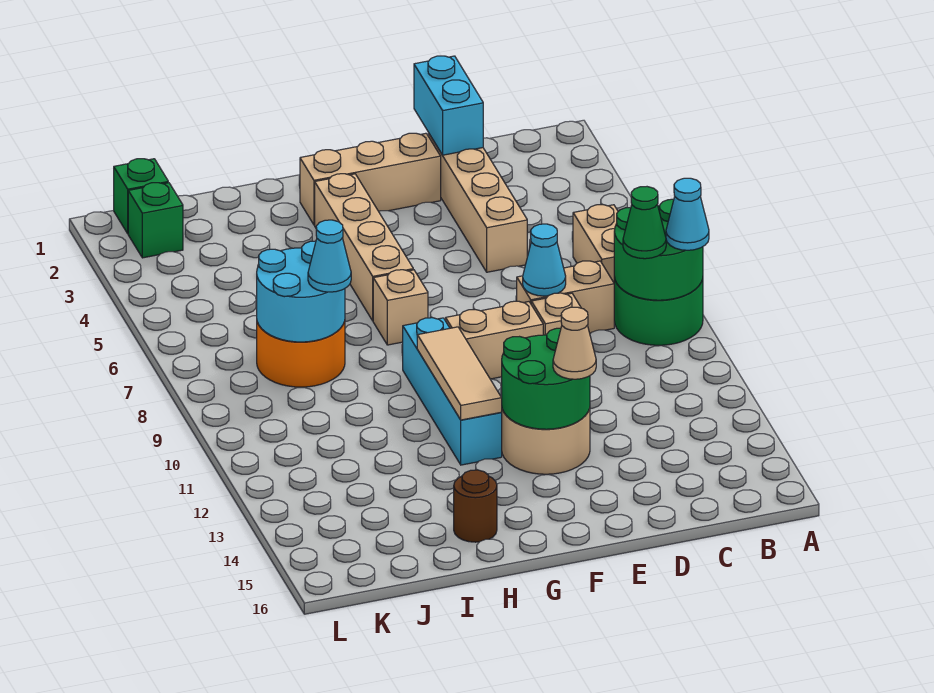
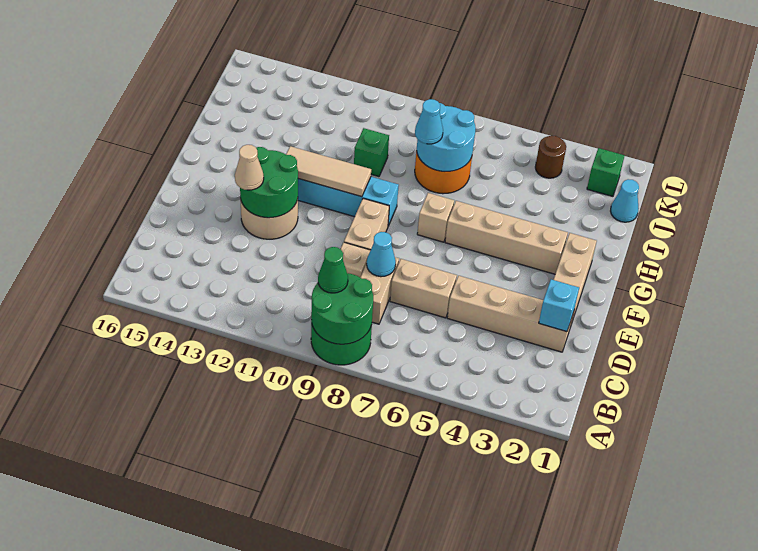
cyan 1x1 cone [666,178,709,250] -> cyan 1x1 cone moved to [611,179,639,222]
tan 1x2 brick [573,205,618,282] -> tan 1x2 brick moved to [390,259,457,318]
cyan 1x2 brick [414,56,483,155] -> cyan 1x1 brick [539,279,579,332]
brown 1x1 round brick [454,470,497,542] -> brown 1x1 round brick moved to [535,136,566,178]
green 1x1 brick [114,159,168,234] -> green 1x1 brick moved to [354,128,389,177]

